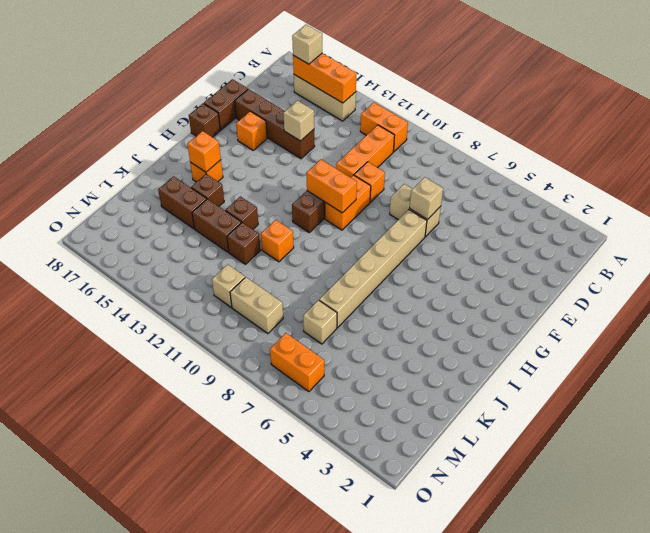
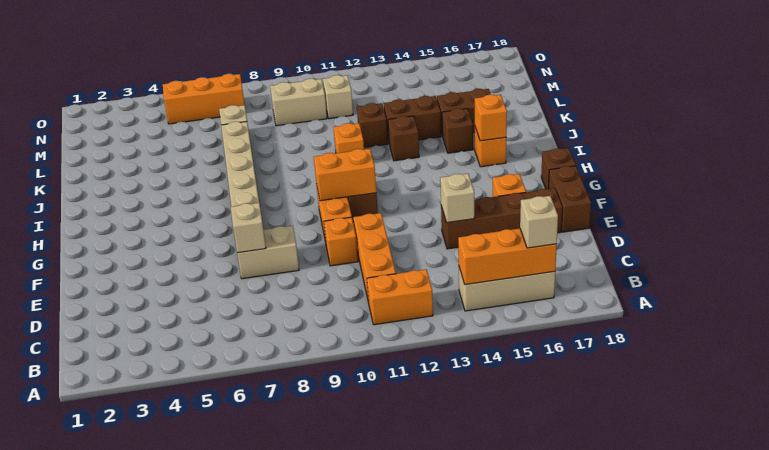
orange 1x2 brick [270,333,324,392] -> orange 1x3 brick [163,74,245,124]

